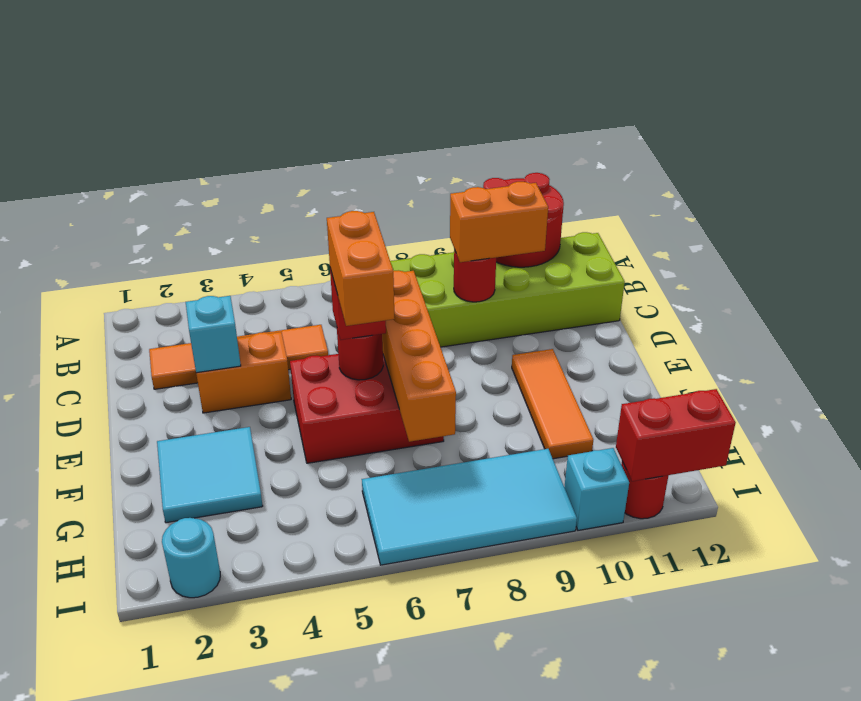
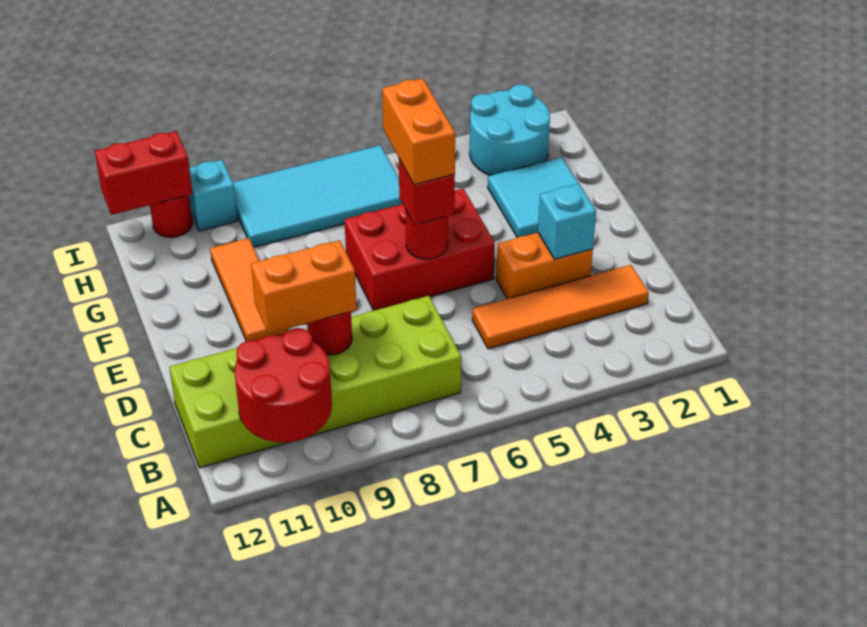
orange 1x4 brick [382,270,456,442] -> none
cyan 1x1 round brick [162,518,220,598] -> cyan 2x2 round brick [470,85,550,176]

